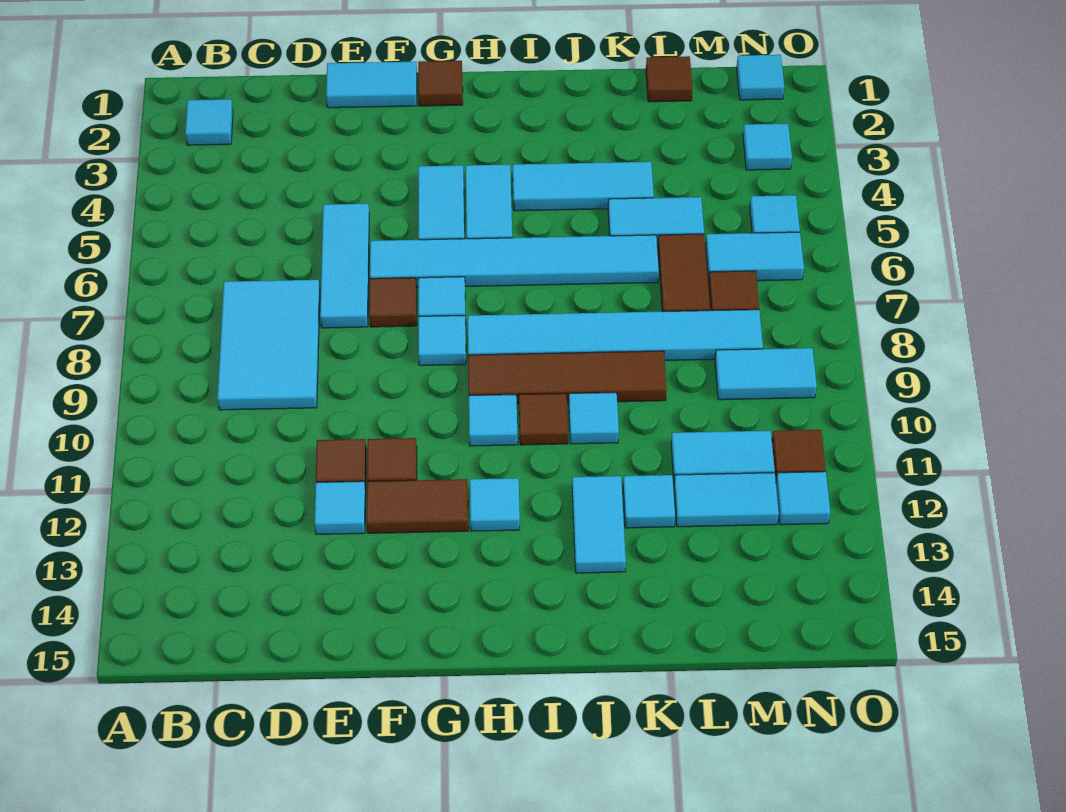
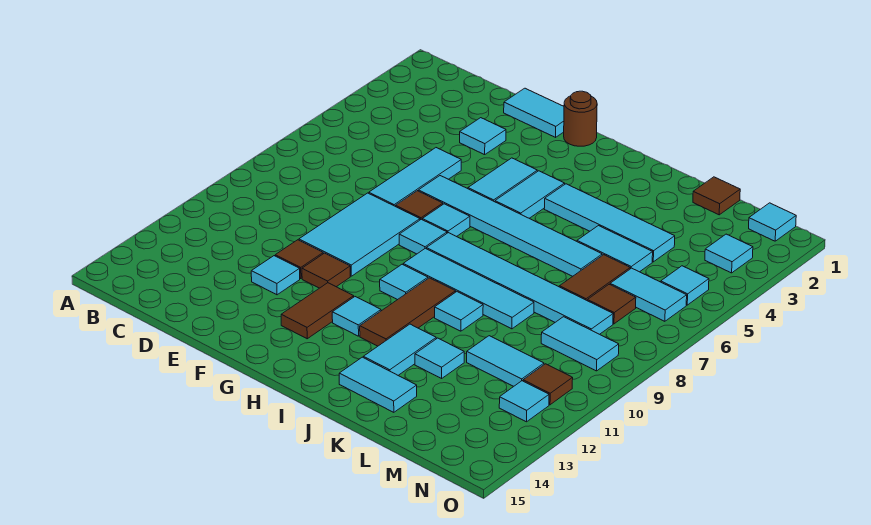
cyan 1x1 tile [185,99,233,145] -> cyan 1x1 tile moved to [460,118,506,155]
cyan 2x3 tile [217,280,320,410] -> cyan 2x3 tile moved to [299,193,420,276]
brown 1x2 tile [366,479,468,533] -> brown 1x2 tile turned to [281,283,354,339]
brown 1x1 tile [418,61,463,106] -> brown 1x1 round brick [564,91,597,146]
brown 1x4 tile [468,351,667,404] -> cyan 1x4 tile [403,248,534,329]
cyan 1x3 tile [513,162,654,211] -> cyan 1x4 tile [544,184,675,262]
brown 1x1 tile [519,394,568,445] -> brown 1x3 tile [360,278,456,346]
cyan 1x2 tile [674,472,779,527] -> cyan 1x2 tile moved to [339,357,417,412]

